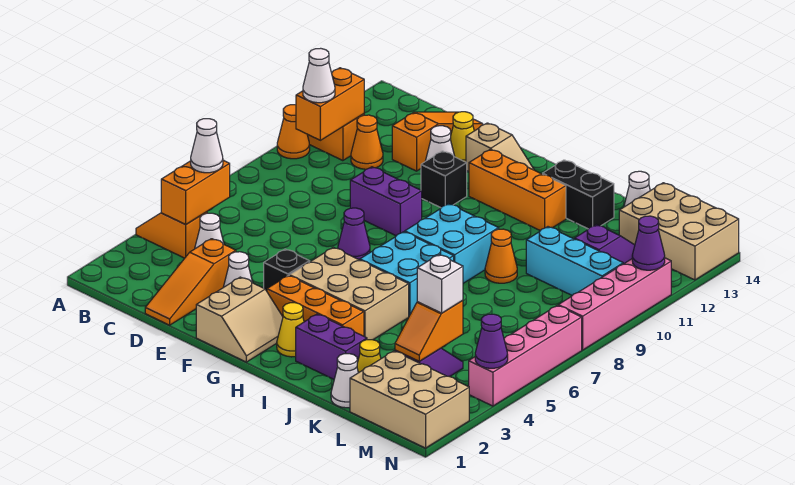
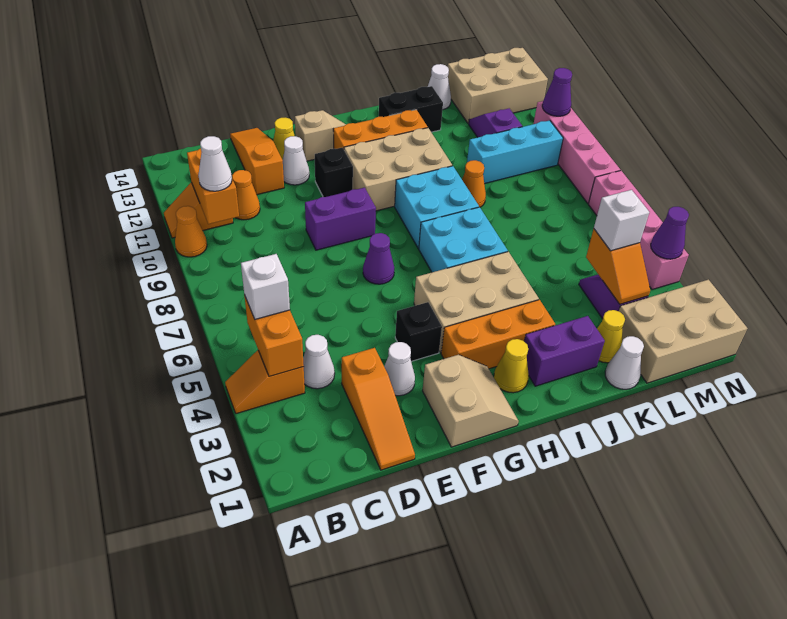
white 1x1 cone [191,119,223,173] -> white 1x1 brick [241,254,290,319]
none -> tan 2x3 brick [344,128,452,211]

